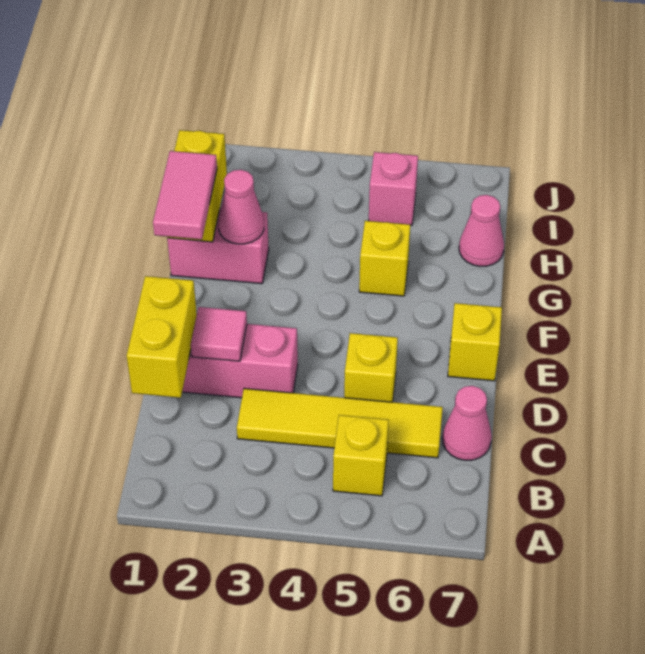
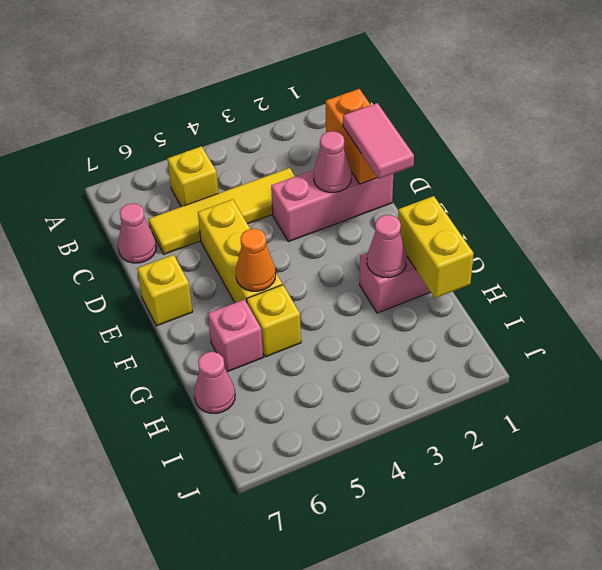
yellow 1x2 brick [127,276,197,398] -> orange 1x2 brick [326,89,377,184]
pink 1x1 tile [191,307,247,361] -> pink 1x1 cone [314,131,351,192]
yellow 1x1 brick [344,333,398,402] -> yellow 1x3 brick [198,199,282,303]
pink 1x2 tile [153,151,217,239] -> pink 1x2 tile moved to [343,103,414,179]
none -> orange 1x1 cone [236,229,276,291]
pink 1x1 brick [369,152,418,225] -> pink 1x1 brick moved to [208,299,263,372]

